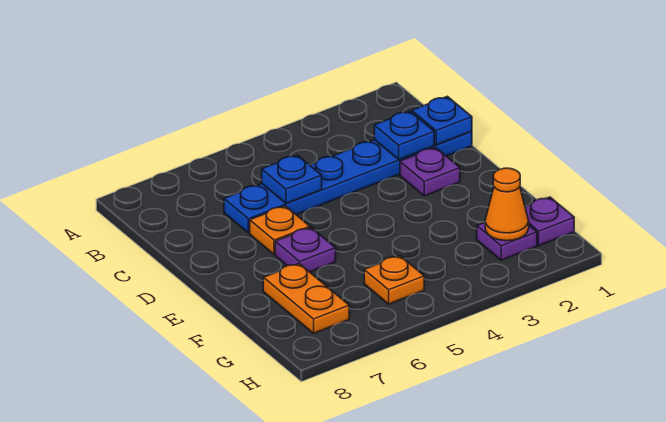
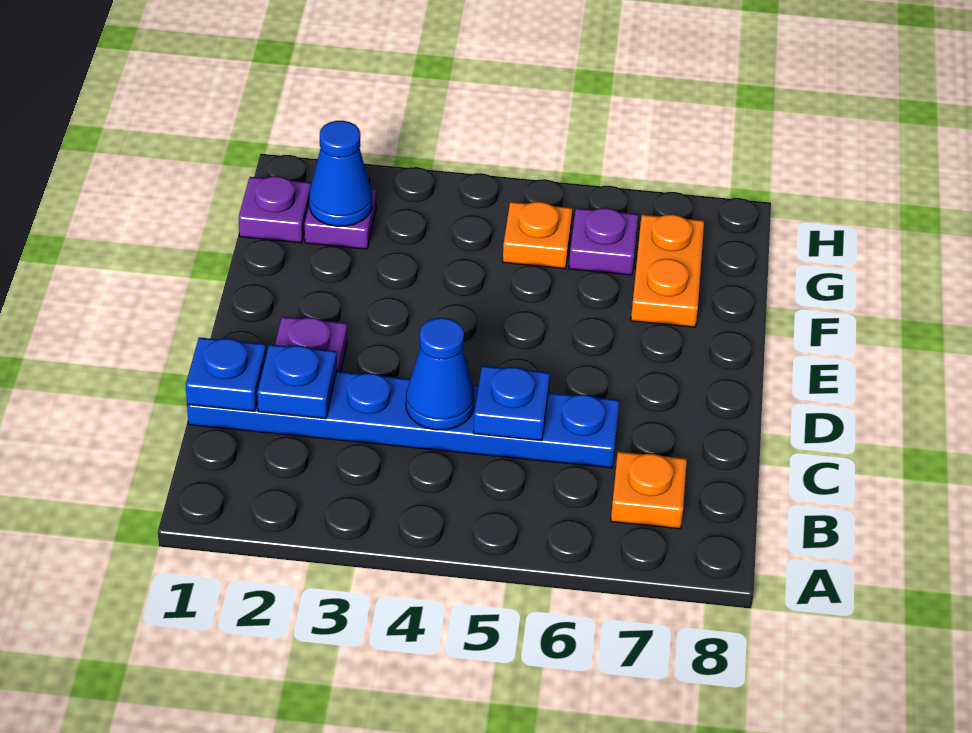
none -> blue 1x1 cone [406,318,474,430]
orange 1x1 plate [250,206,310,255] -> orange 1x1 plate moved to [611,452,687,529]
purple 1x1 plate [275,228,336,272] -> purple 1x1 plate moved to [569,208,638,275]
orange 1x1 cone [485,168,529,241] -> blue 1x1 cone [309,121,372,226]

